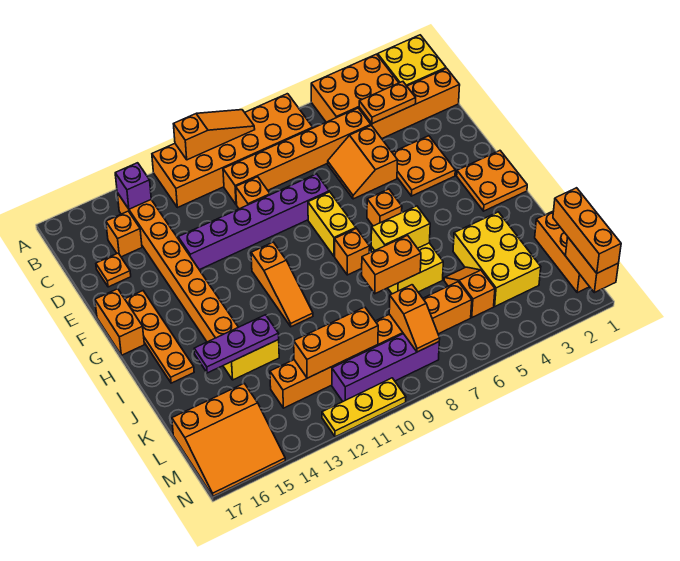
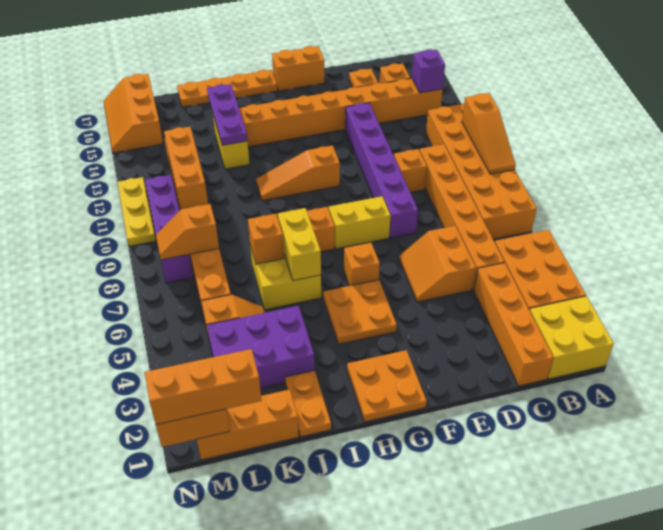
orange 1x2 plate [359,82,416,124] -> orange 1x2 plate moved to [285,371,331,437]
orange 2x2 slope [328,125,397,199] -> orange 2x2 slope turned to [399,226,476,302]
orange 2x2 plate [392,136,455,196] -> orange 2x2 plate moved to [323,280,397,344]
orange 1x4 plate [125,291,194,383] -> orange 1x4 plate moved to [177,70,277,107]
yellow 2x3 brick [453,212,541,306] -> purple 2x3 brick [207,306,314,388]
orange 1x2 brick [362,235,421,294] -> orange 1x1 brick [248,214,284,264]
orange 3x3 slope [172,383,285,496] -> orange 2x3 slope [104,74,163,153]

